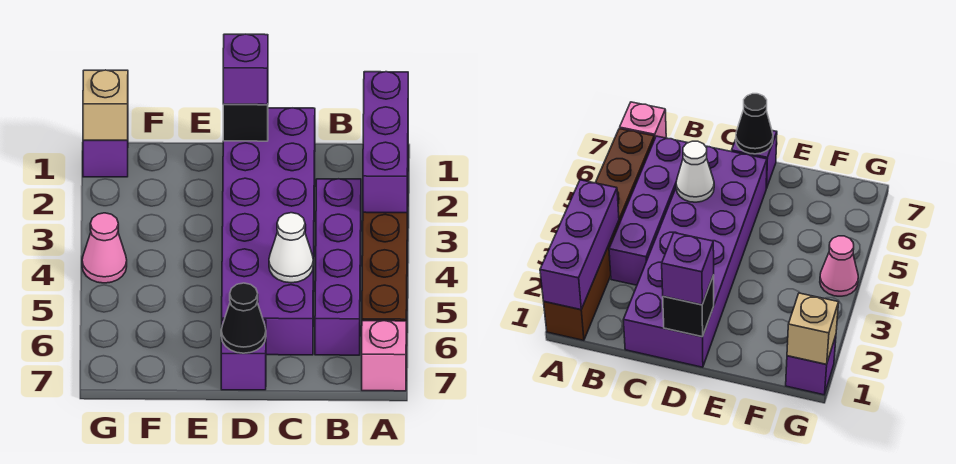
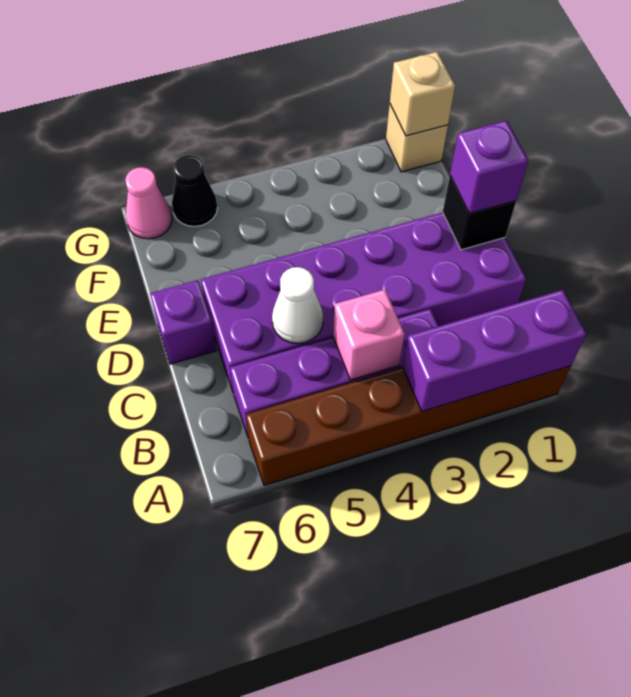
pink 1x1 brick [362,321,406,391] -> pink 1x1 brick moved to [333,290,405,380]
black 1x1 cone [221,283,266,353] -> black 1x1 cone moved to [172,155,217,226]
purple 1x1 brick [83,140,128,177] -> tan 1x1 brick [386,104,448,172]
pink 1x1 cone [82,213,127,283] -> pink 1x1 cone moved to [125,167,172,239]

